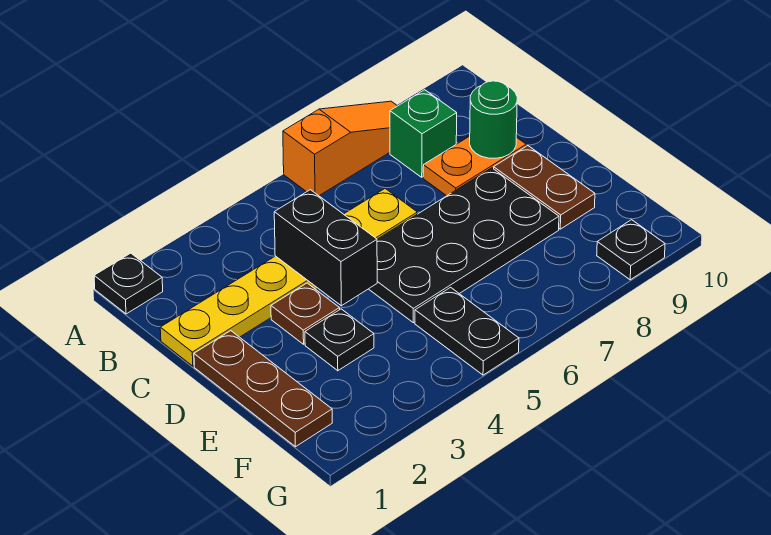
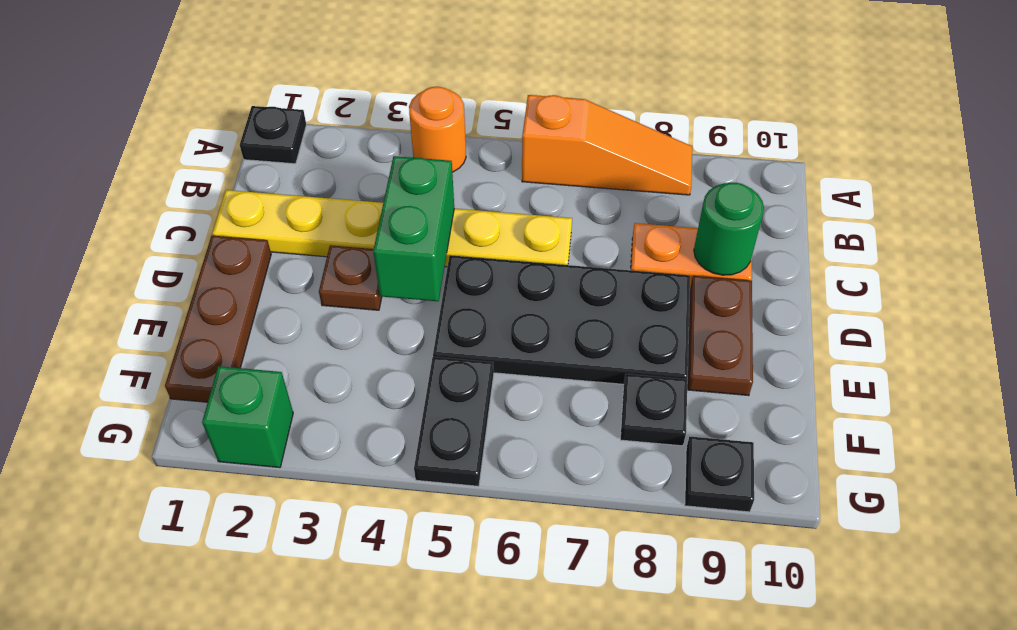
none -> orange 1x1 round brick [409,87,466,172]
green 1x1 brick [390,90,457,177] -> green 1x1 brick moved to [202,366,293,468]
black 1x2 brick [274,190,377,306] -> green 1x2 brick [373,156,454,301]
black 1x1 plate [305,309,374,371] -> black 1x1 plate moved to [620,374,687,446]

